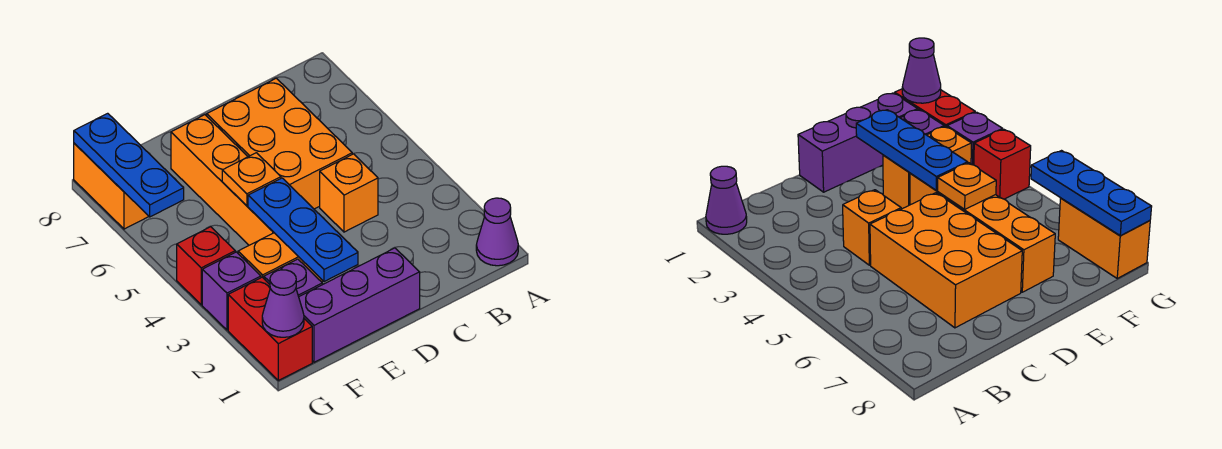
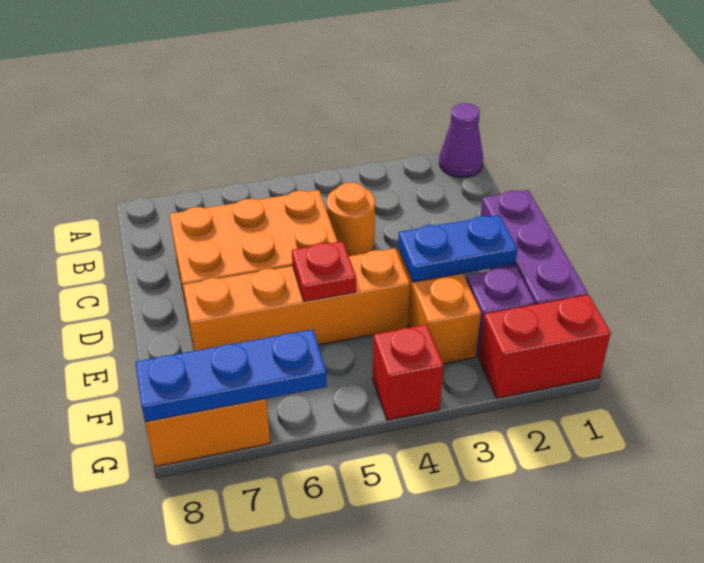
orange 1x1 brick [320,154,378,232] -> orange 1x1 round brick [326,183,375,256]
blue 1x3 plate [248,178,358,282] -> blue 1x2 plate [398,215,517,282]
orange 1x1 plate [222,153,281,206] -> red 1x1 plate [292,241,356,301]
purple 1x1 cone [262,270,304,337] -> none
purple 1x1 brick [202,252,261,330] -> none

